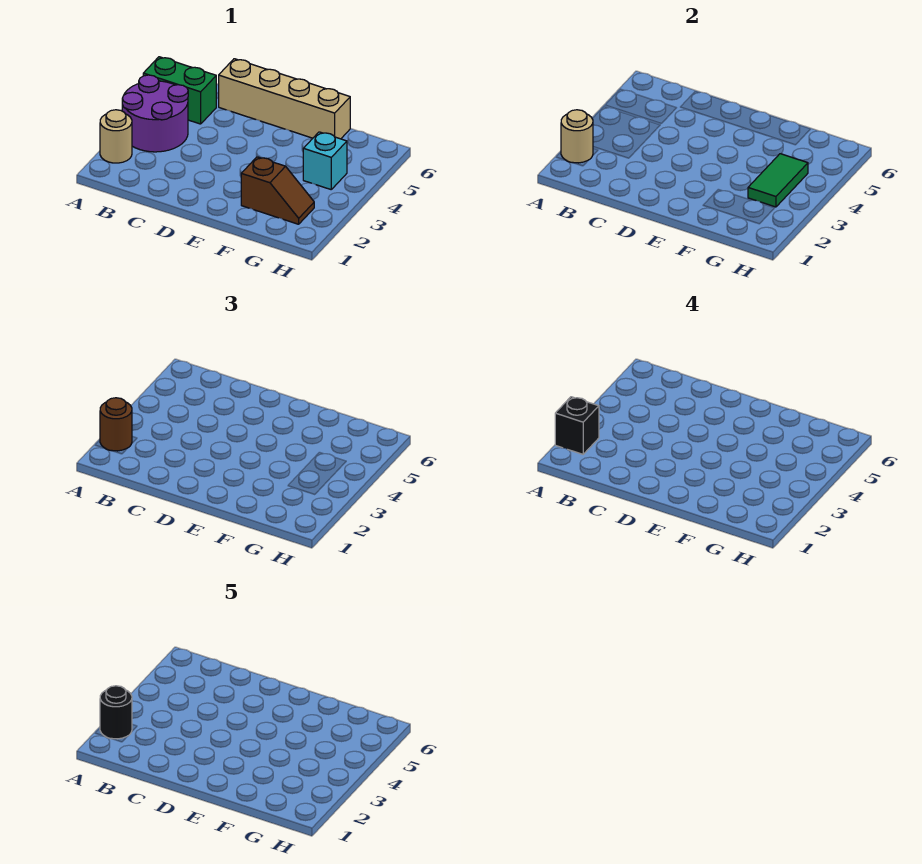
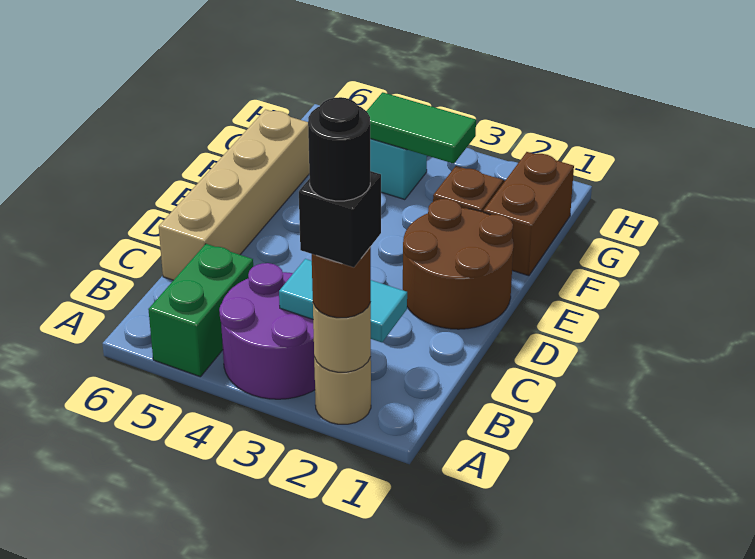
none -> cyan 1x2 tile [279,259,407,342]
none -> brown 2x2 round brick [403,199,513,329]
none -> brown 1x2 brick [483,152,574,276]

